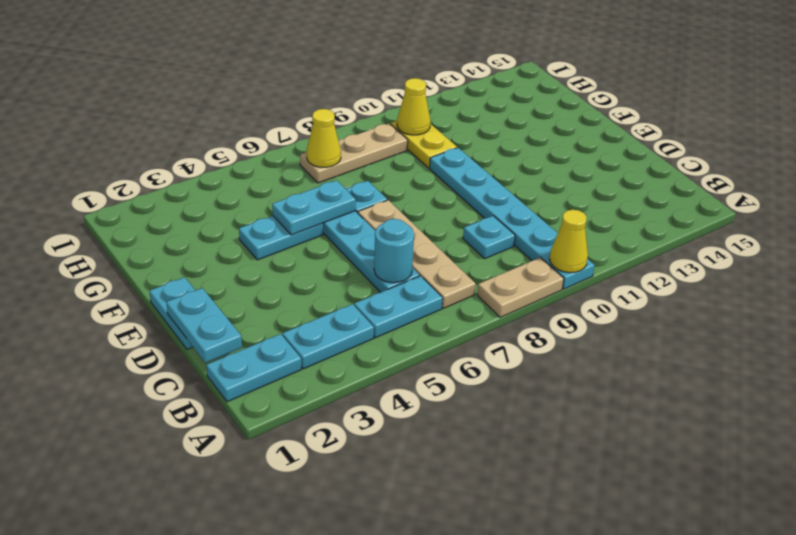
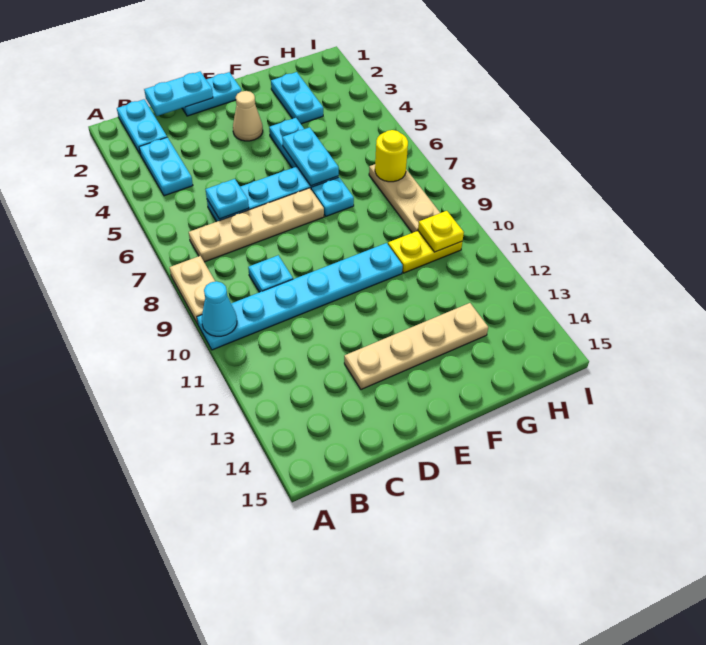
yellow 1x1 cone [549,210,588,273] -> cyan 1x1 cone [202,281,237,336]
cyan 1x2 plate [354,276,443,338] -> cyan 1x2 plate moved to [271,72,323,124]
cyan 1x1 round brick [374,219,414,283] -> cyan 1x1 plate [206,179,249,219]
none -> tan 1x4 plate [344,303,488,389]
none -> tan 1x1 cone [233,91,263,141]
yellow 1x1 cone [307,109,341,167] -> yellow 1x1 round brick [375,130,408,182]
yellow 1x1 cone [397,78,431,135] -> yellow 1x1 plate [418,211,464,252]

